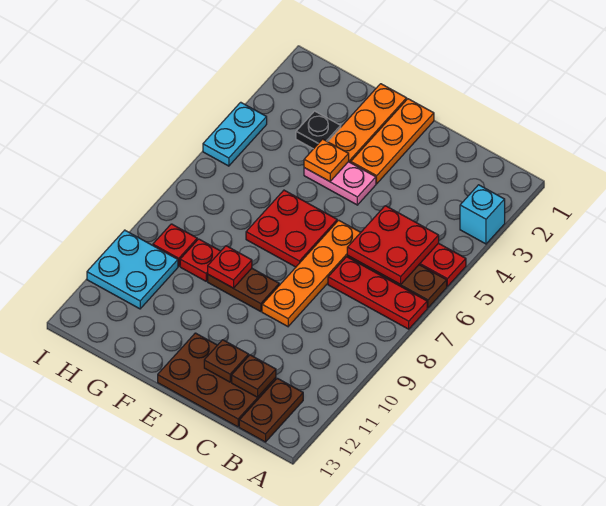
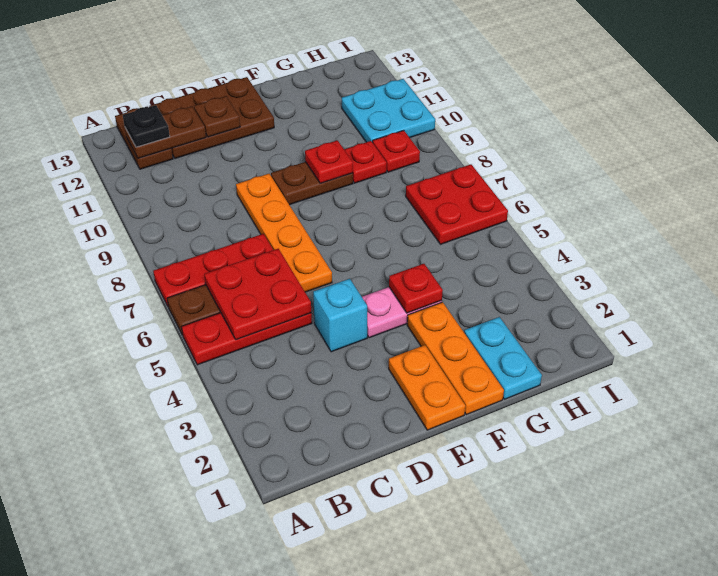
cyan 1x1 brick [460,185,505,244] -> cyan 1x1 brick moved to [313,279,367,352]
brown 1x1 plate [232,355,276,397] -> brown 1x2 plate [125,106,206,158]
orange 1x3 plate [351,99,434,184] -> orange 1x2 plate [389,345,465,430]
red 2x2 plate [246,190,337,267] -> red 2x2 plate moved to [406,164,508,244]
orange 1x1 plate [304,139,349,182] -> red 1x1 plate [389,264,443,313]
black 1x1 plate [296,111,341,149] -> black 1x1 plate moved to [123,105,170,147]
cyan 1x2 plate [203,102,267,166] -> cyan 1x2 plate moved to [464,317,542,399]

